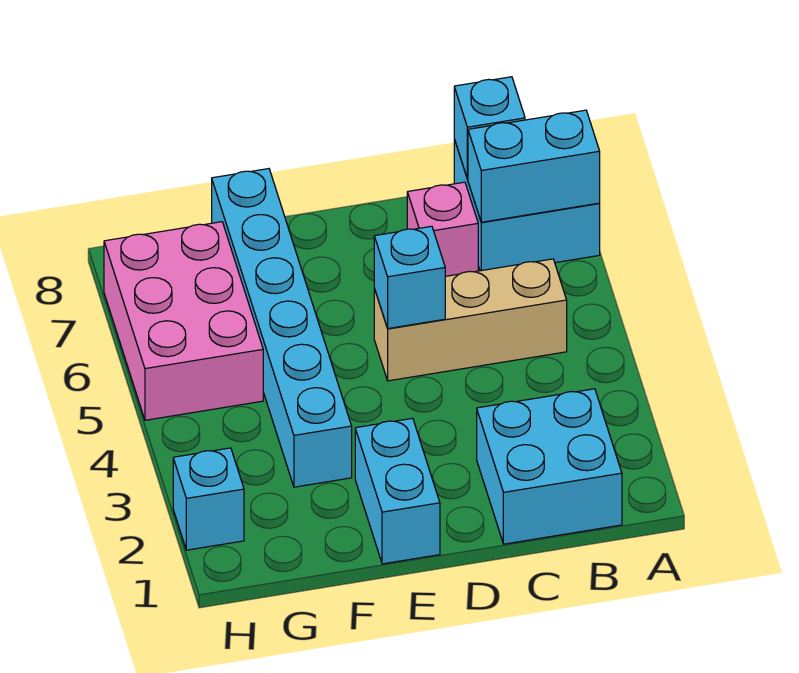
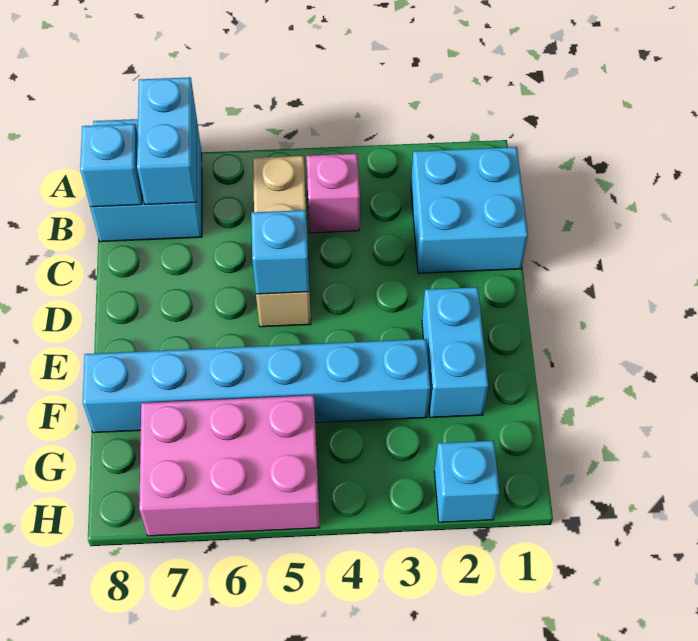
pink 1x1 brick [407,182,478,276] -> pink 1x1 brick moved to [306,154,360,233]
cyan 1x2 brick [355,418,440,564] -> cyan 1x2 brick turned to [422,287,488,418]

